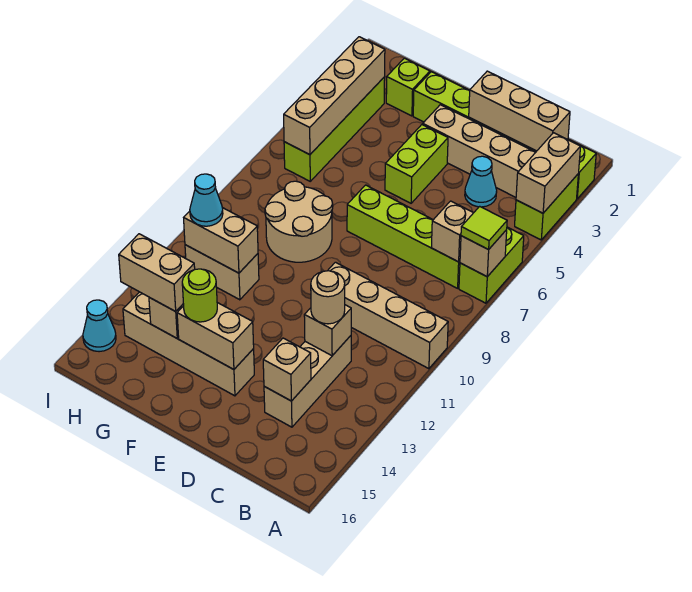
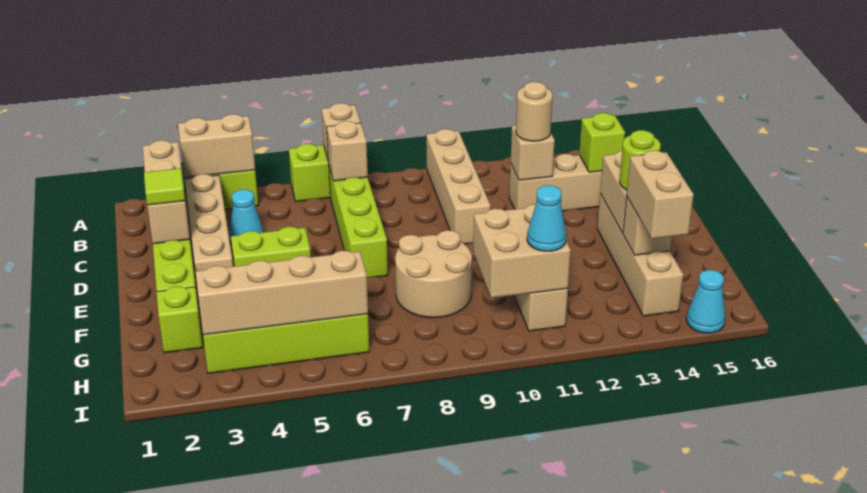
lime 1x1 tile [461,206,507,250] -> lime 1x1 tile moved to [144,168,185,205]
tan 1x1 brick [263,338,311,401] -> lime 1x1 brick [579,113,625,172]
tan 1x2 brick [184,208,258,273] -> tan 2x2 brick [473,204,571,298]

